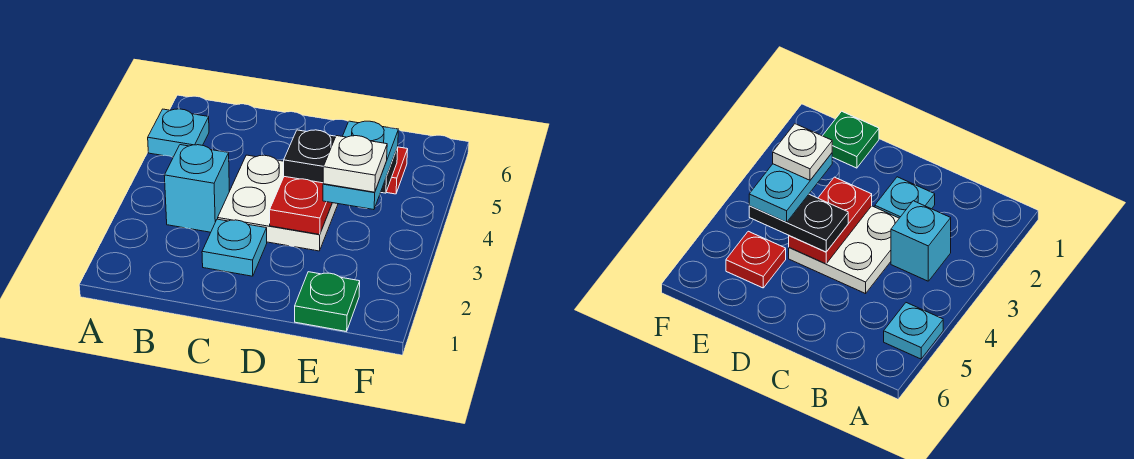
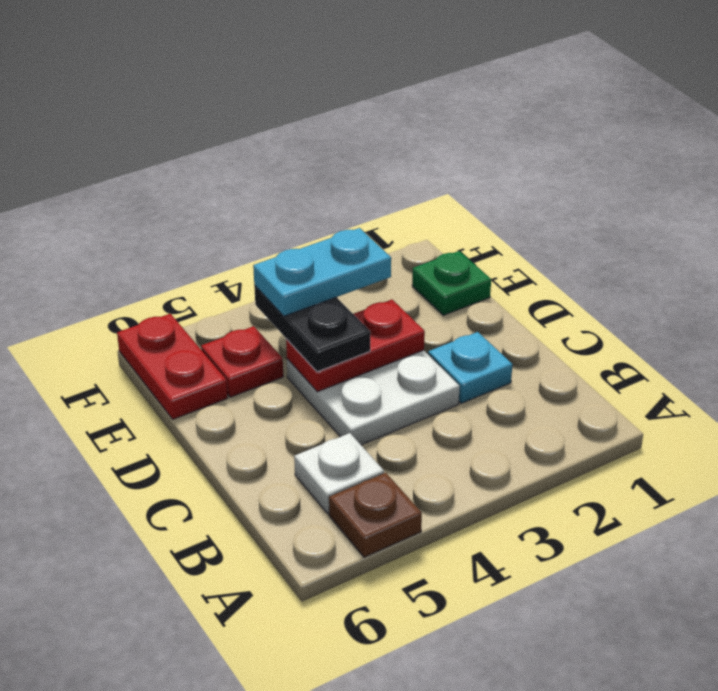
cyan 1x1 plate [148,109,209,157] -> brown 1x1 plate [329,473,422,557]
cyan 1x1 brick [164,145,229,232] -> none
white 1x1 plate [323,136,387,192] -> white 1x1 plate moved to [294,433,384,514]
none -> red 1x2 plate [117,314,227,419]

